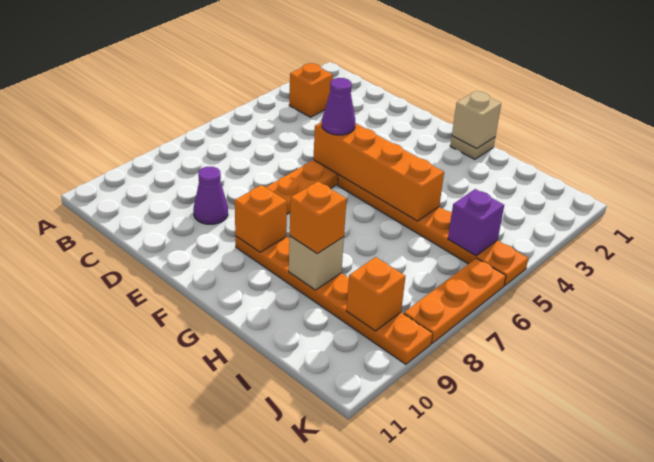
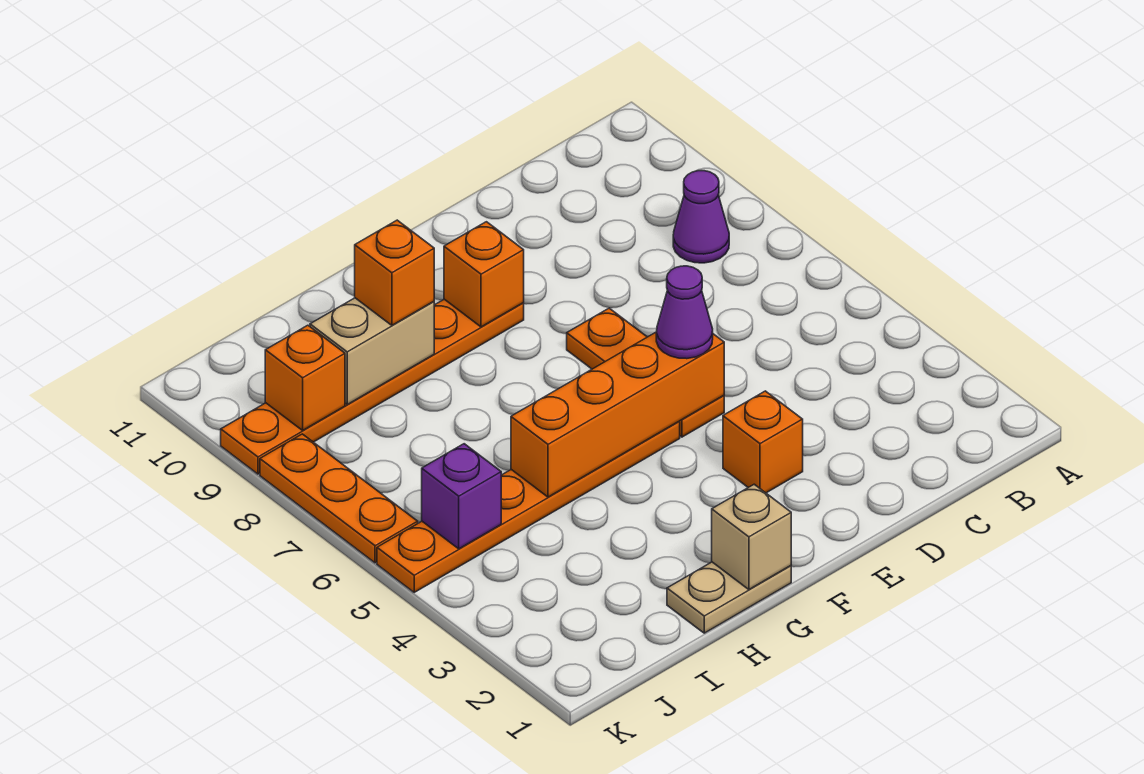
orange 1x1 brick [289,63,333,117] -> orange 1x1 brick moved to [723,391,803,493]
purple 1x1 cone [193,167,228,224] -> purple 1x1 cone moved to [673,171,729,263]
tan 1x1 plate [450,136,495,159] -> tan 1x2 plate [667,562,791,633]
tan 1x1 brick [289,236,344,290] -> tan 1x2 brick [310,298,434,404]

